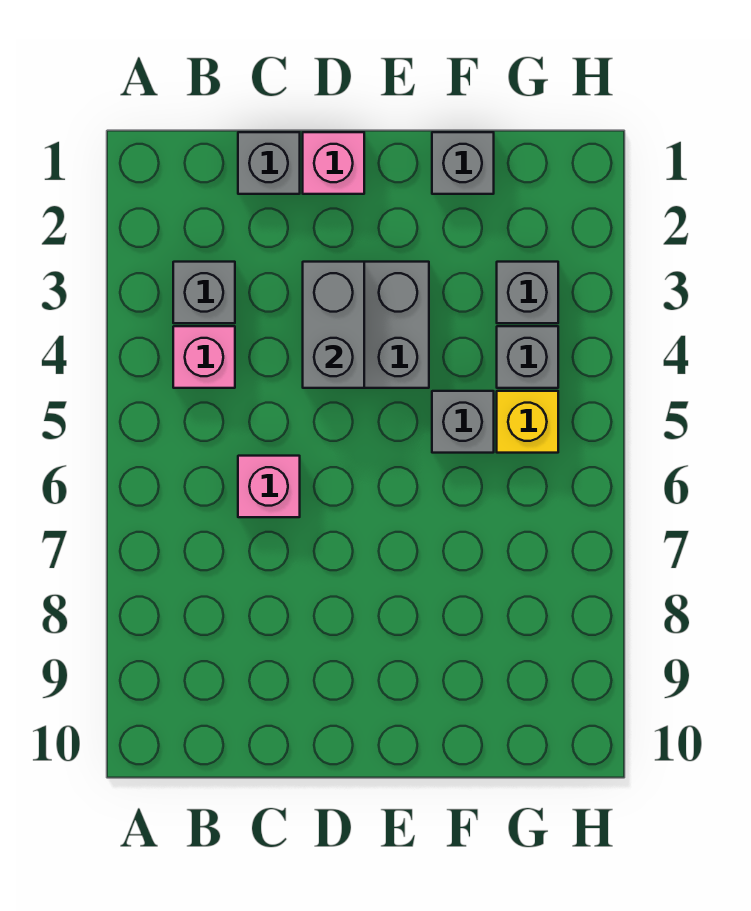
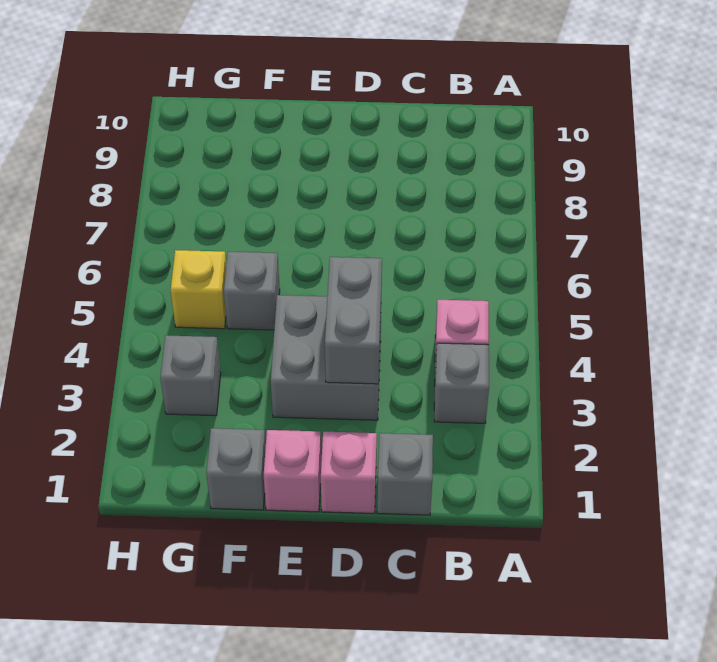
pink 1x1 brick [238,456,300,517] -> pink 1x1 brick moved to [264,430,321,512]
grey 1x1 brick [497,326,558,388] -> none

